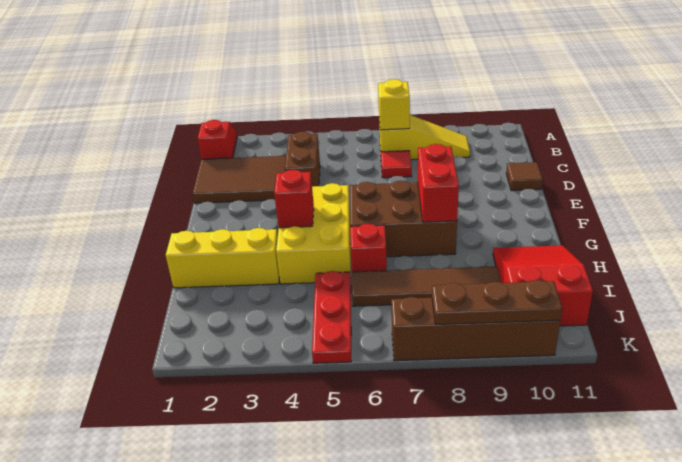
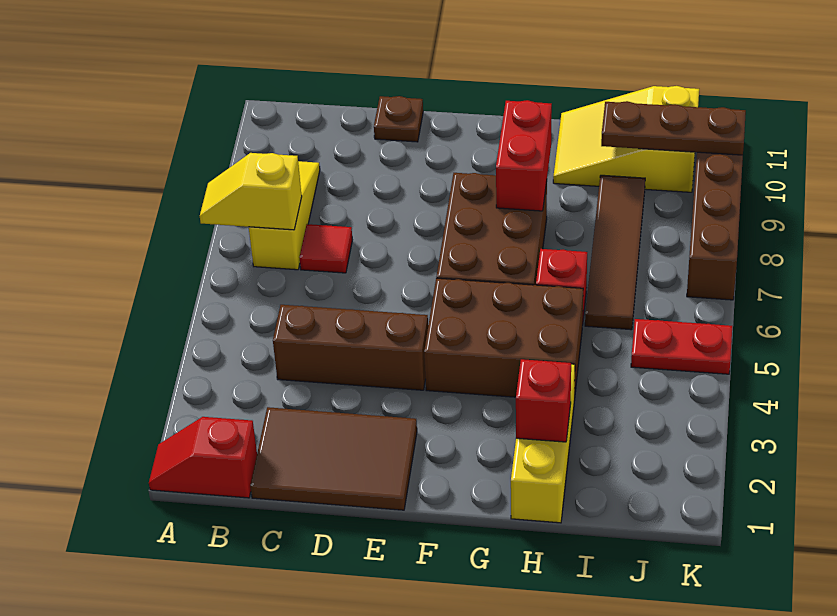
brown 2x3 tile [193,156,286,203] -> brown 2x3 tile turned to [250,407,417,510]
brown 1x2 brick [285,132,320,187] -> brown 1x3 brick [273,305,428,390]
brown 1x1 tile [506,162,543,191] -> brown 1x1 plate [374,96,423,142]
yellow 2x3 brick [276,183,351,284] -> brown 2x3 brick [424,278,583,400]
red 1x2 brick [418,144,459,222] -> red 1x2 brick turned to [496,100,552,211]
red 1x1 brick [274,170,314,228] -> red 1x1 brick moved to [516,359,571,442]
red 2x3 slope [493,245,593,326] -> yellow 2x3 slope [553,86,699,192]
red 1x3 plate [312,271,351,363] -> red 1x2 plate [631,319,732,374]
brown 1x3 plate [432,280,562,325] -> brown 1x3 plate turned to [601,101,746,155]

